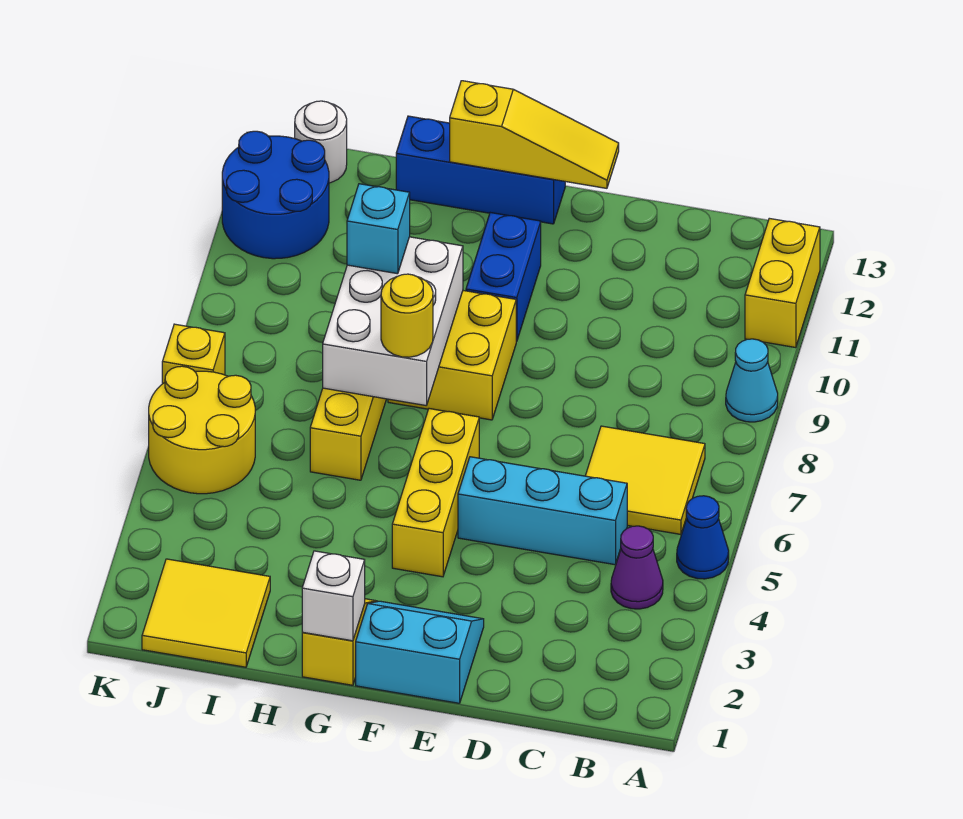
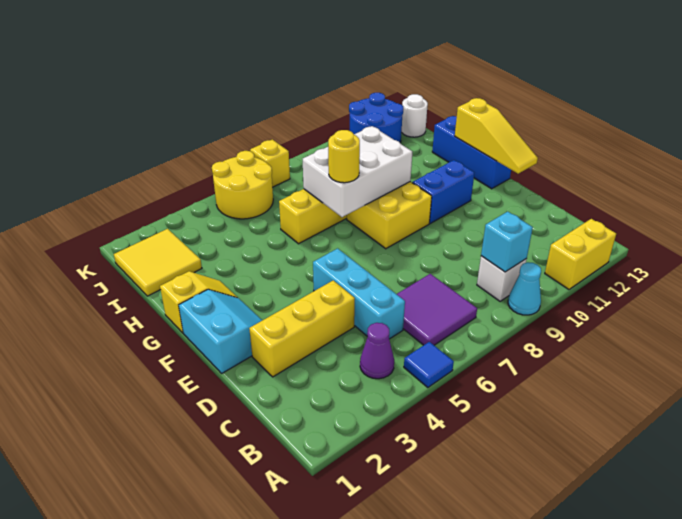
blue 1x1 cone [677,496,729,579] -> blue 1x1 tile [404,342,454,388]
yellow 2x2 tile [585,426,705,534] -> purple 2x2 tile [397,274,477,345]
yellow 1x3 brick [392,409,479,577] -> yellow 1x3 brick moved to [249,280,355,377]
white 1x1 brick [302,551,365,641] -> white 1x1 brick moved to [477,256,527,301]
cyan 1x1 brick [347,184,410,274] -> cyan 1x1 brick moved to [481,212,533,272]

